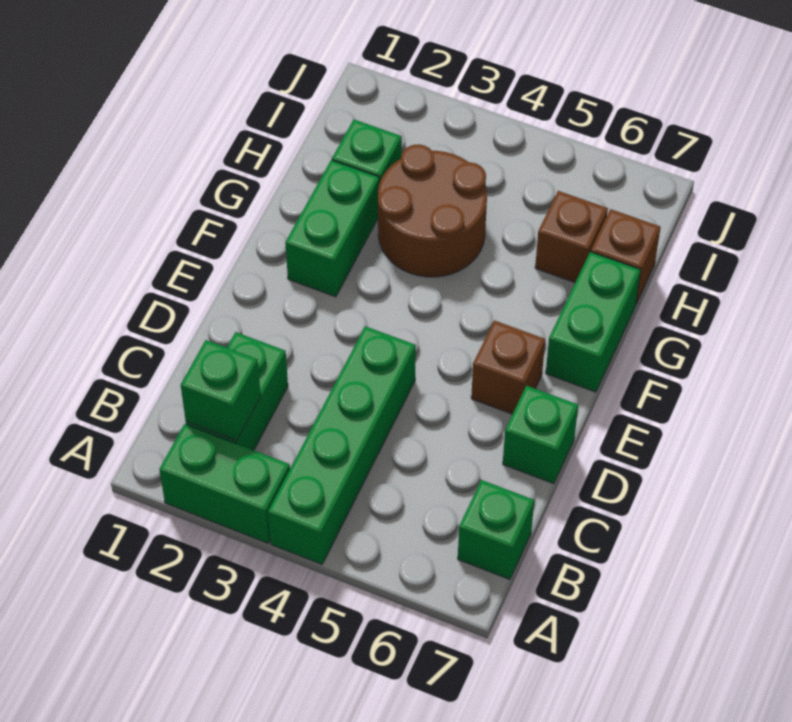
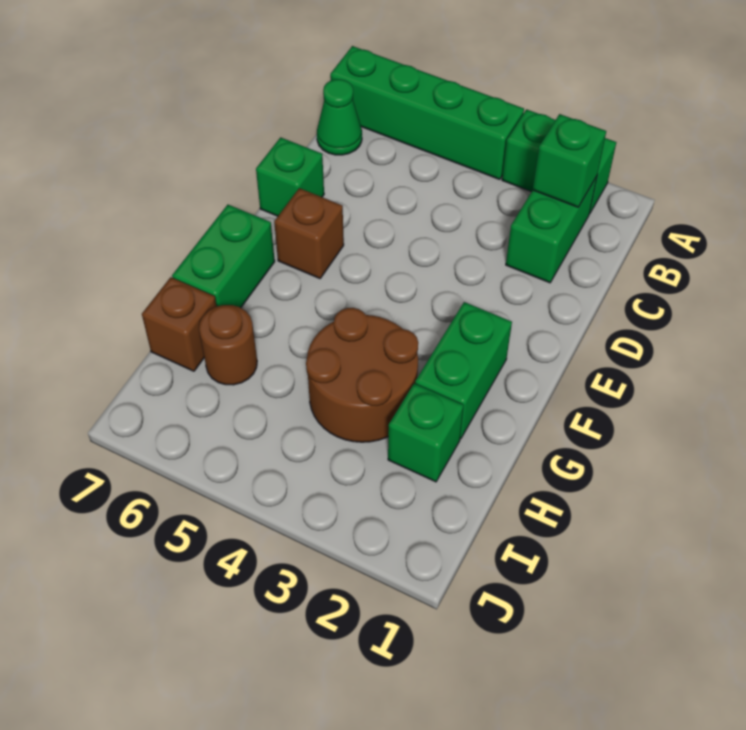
green 1x4 brick [268,326,416,564] -> green 1x4 brick turned to [330,46,524,179]
green 1x1 brick [458,480,534,579] -> green 1x1 cone [317,79,362,155]
brown 1x1 brick [535,191,608,282] -> brown 1x1 round brick [199,305,257,385]

